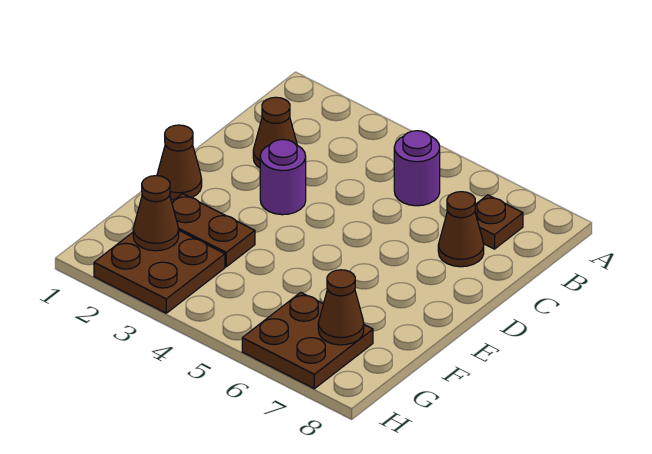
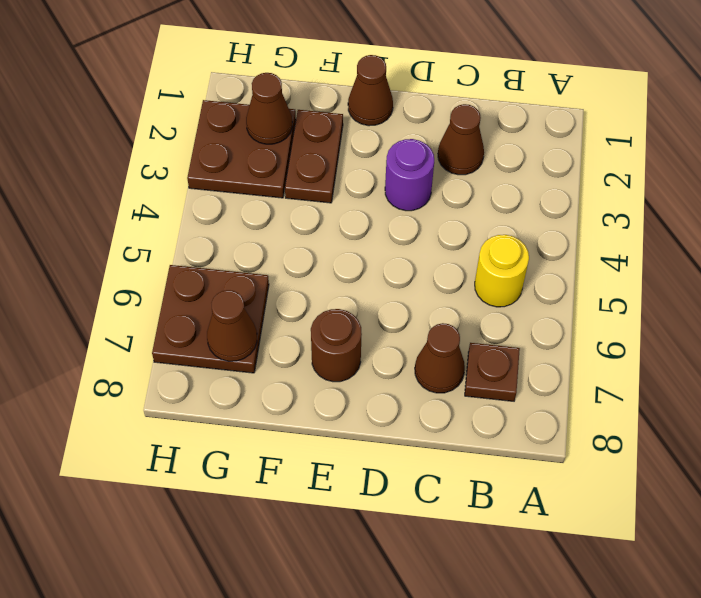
purple 1x1 round brick [394,131,440,206] -> yellow 1x1 round brick [475,235,529,307]
none -> brown 1x1 round brick [311,309,362,382]

